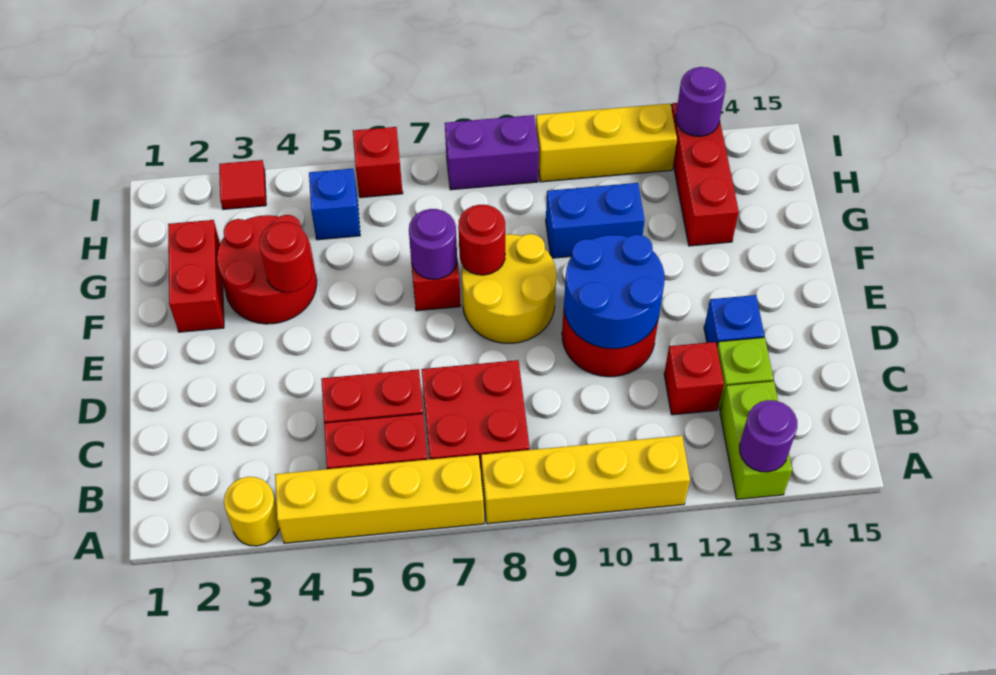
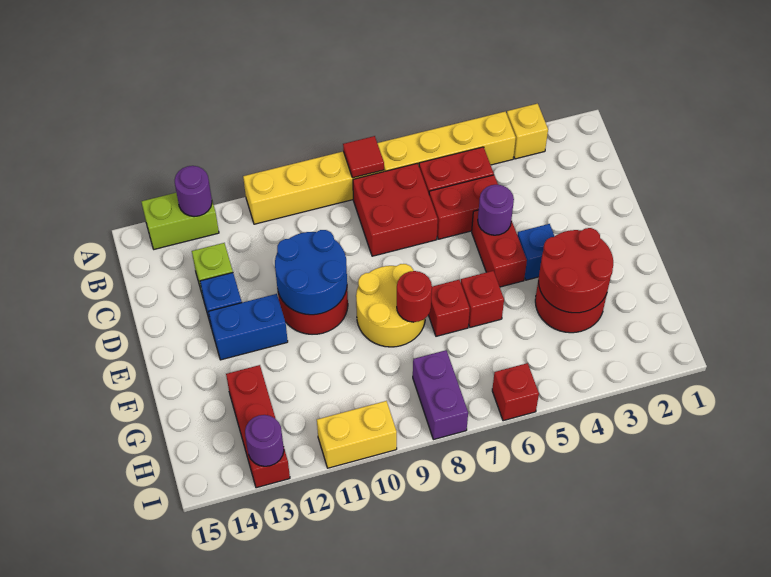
yellow 1x1 round brick [224,477,280,546] -> yellow 1x1 brick [507,104,548,159]
lime 1x2 brick [720,381,792,499] -> lime 1x2 brick turned to [141,193,219,249]
red 1x1 brick [664,342,724,415] -> red 1x1 brick moved to [461,271,504,327]
red 1x2 brick [168,220,224,332] -> red 1x2 brick moved to [472,210,527,287]
red 1x1 round brick [259,222,312,292] -> red 2x2 round brick [538,228,613,313]
purple 1x1 round brick [409,209,457,279] -> purple 1x1 round brick moved to [478,185,514,235]
blue 1x2 brick [546,183,645,258] -> blue 1x2 brick moved to [209,294,288,360]
blue 1x1 brick [309,169,360,240] -> blue 1x1 brick moved to [517,224,554,280]
red 1x1 tile [219,160,266,209] -> red 1x1 tile moved to [343,136,384,178]
purple 1x2 brick [445,115,539,190] -> purple 1x2 brick turned to [413,350,468,440]
yellow 1x3 brick [536,104,677,182] -> yellow 1x2 brick [317,401,397,468]

